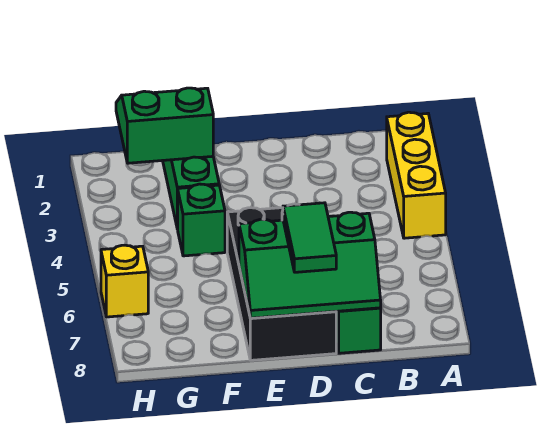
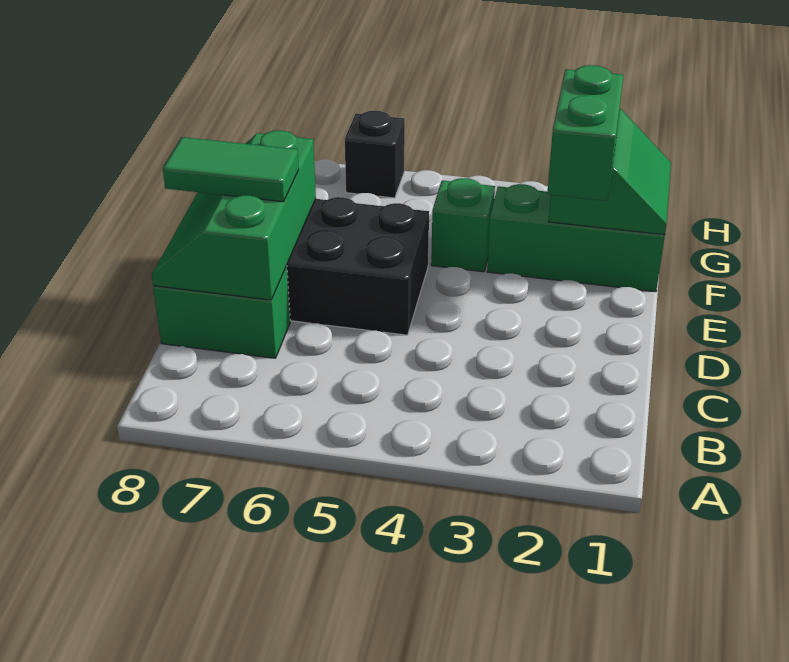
yellow 1x3 brick [387,112,446,238] -> none
none -> green 1x2 brick [547,65,623,201]
yellow 1x1 brick [101,245,148,317] -> black 1x1 brick [345,111,405,198]

